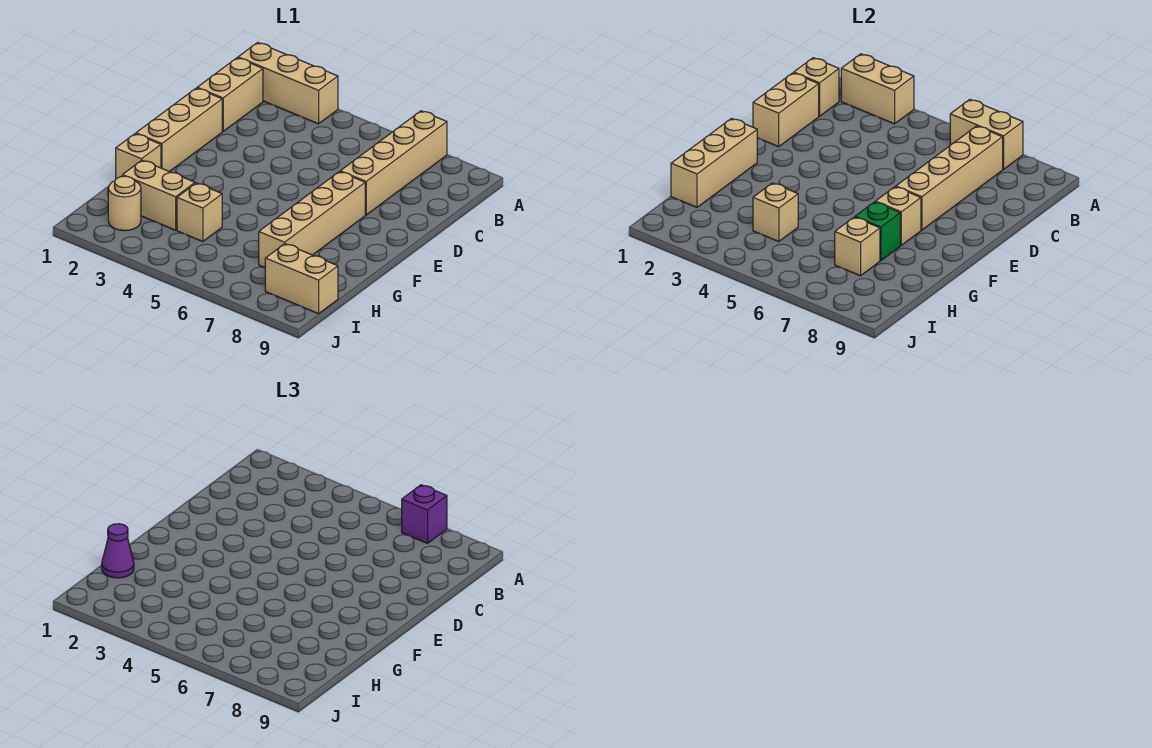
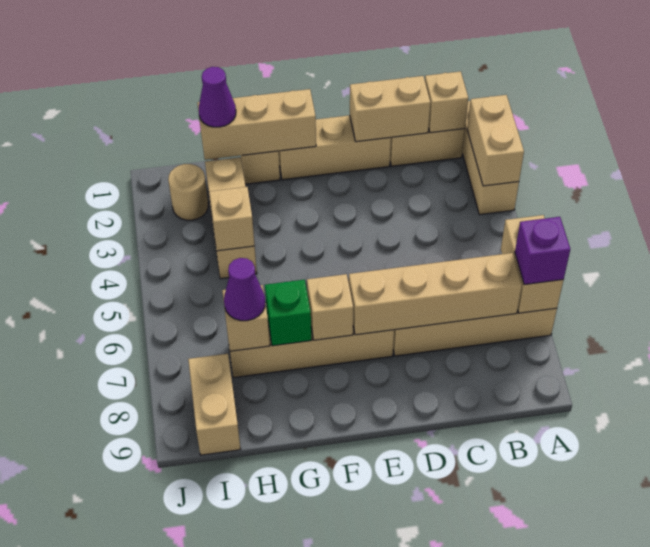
none -> purple 1x1 cone [224,258,265,321]

